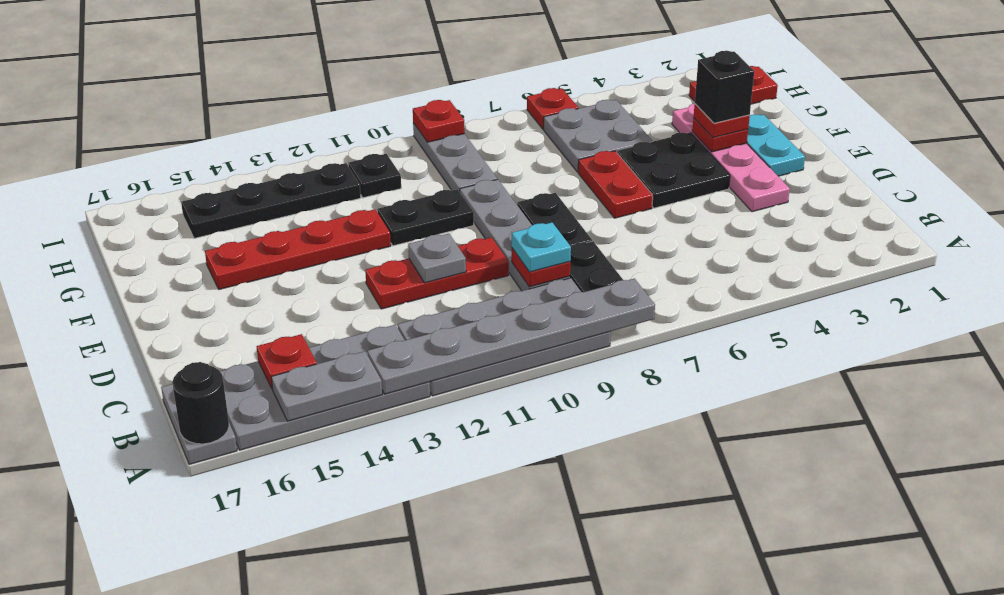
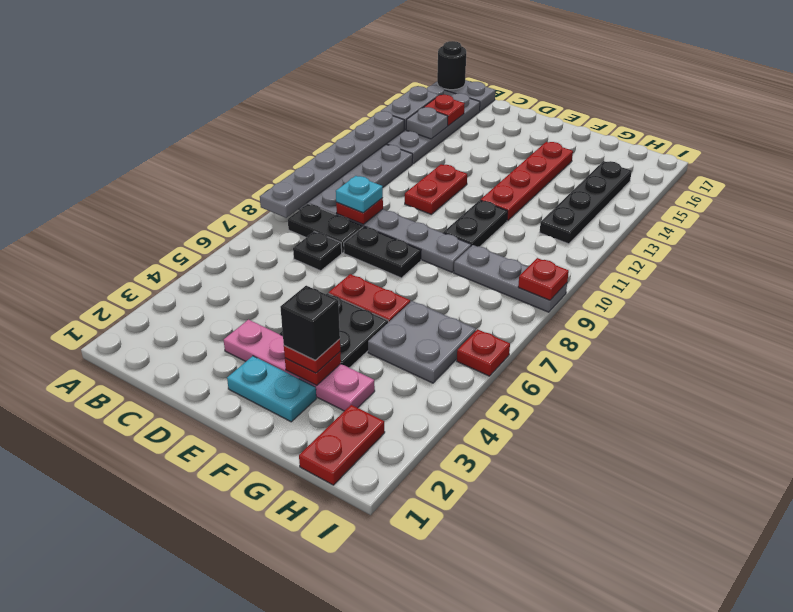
red 1x3 plate [365,237,509,309] -> red 1x2 plate [405,164,467,215]
grey 1x1 plate [408,234,466,283] -> grey 1x1 plate moved to [406,107,448,139]
black 1x1 plate [348,154,401,198] -> black 1x1 plate moved to [293,232,342,271]

